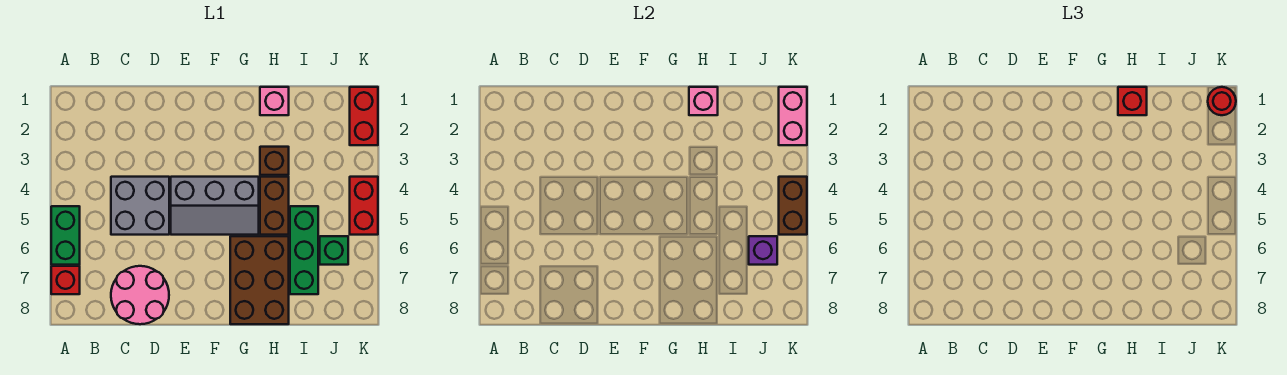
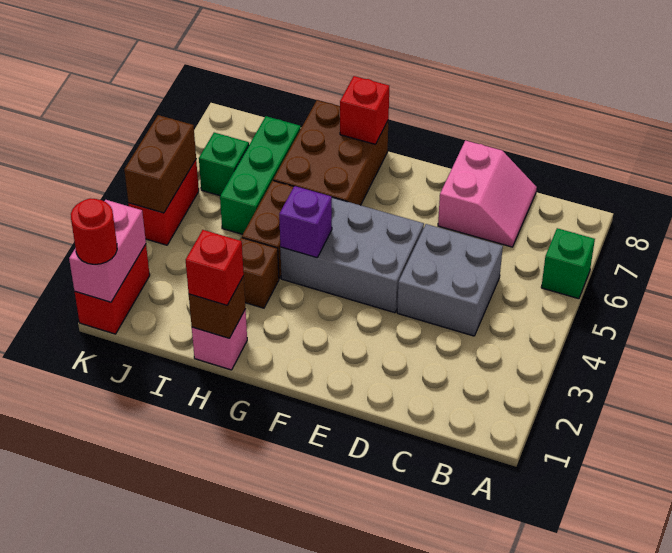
green 1x2 brick [51,206,80,265] -> green 1x1 brick [541,228,595,299]
red 1x1 brick [51,266,80,294] -> red 1x1 brick moved to [340,76,389,144]
pink 2x2 round brick [111,266,169,324] -> pink 2x2 slope [438,140,537,247]
grey 2x3 slope [171,177,259,235] -> grey 2x3 brick [280,197,424,313]
pink 1x1 brick [689,87,718,115] -> brown 1x1 brick [189,276,246,338]
purple 1x1 brick [749,236,777,265] -> purple 1x1 brick moved to [279,186,332,258]

